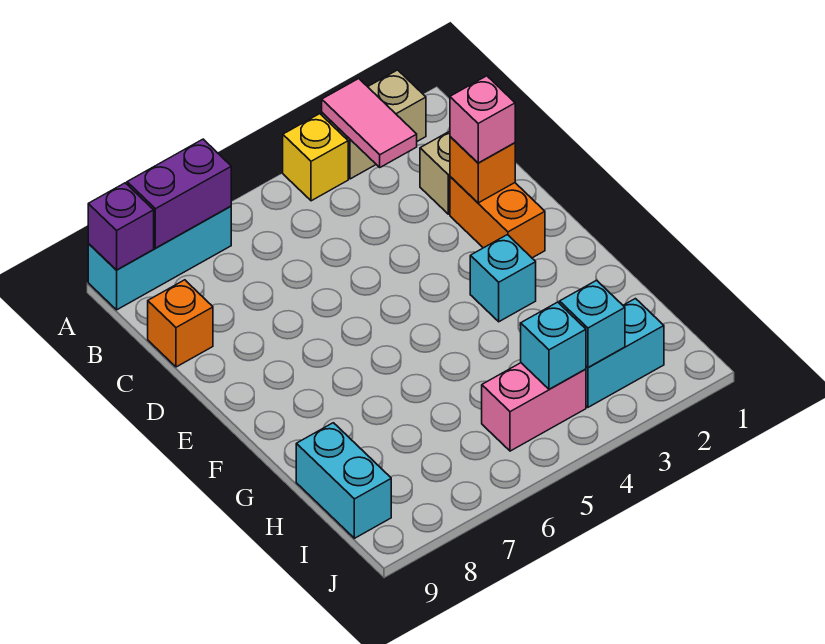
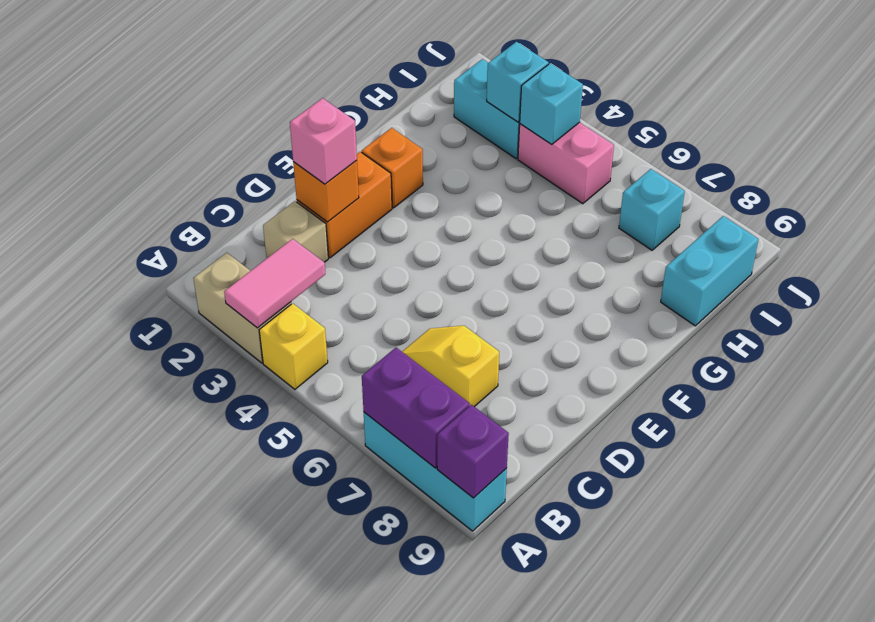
none -> yellow 1x2 slope [402,326,499,407]
orange 1x1 brick [148,280,213,367] -> orange 1x1 brick moved to [362,128,423,208]
cyan 1x1 brick [470,235,536,322] -> cyan 1x1 brick moved to [619,169,685,250]

